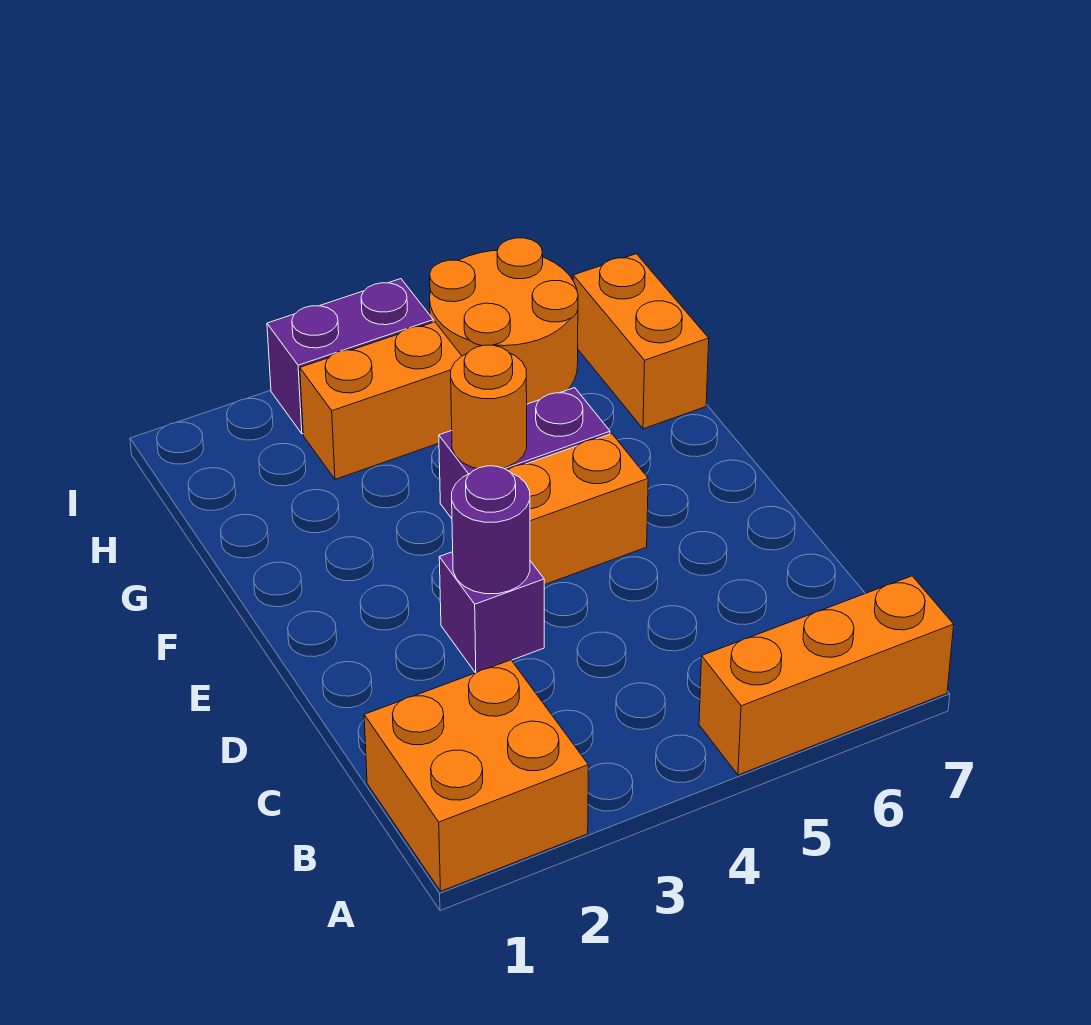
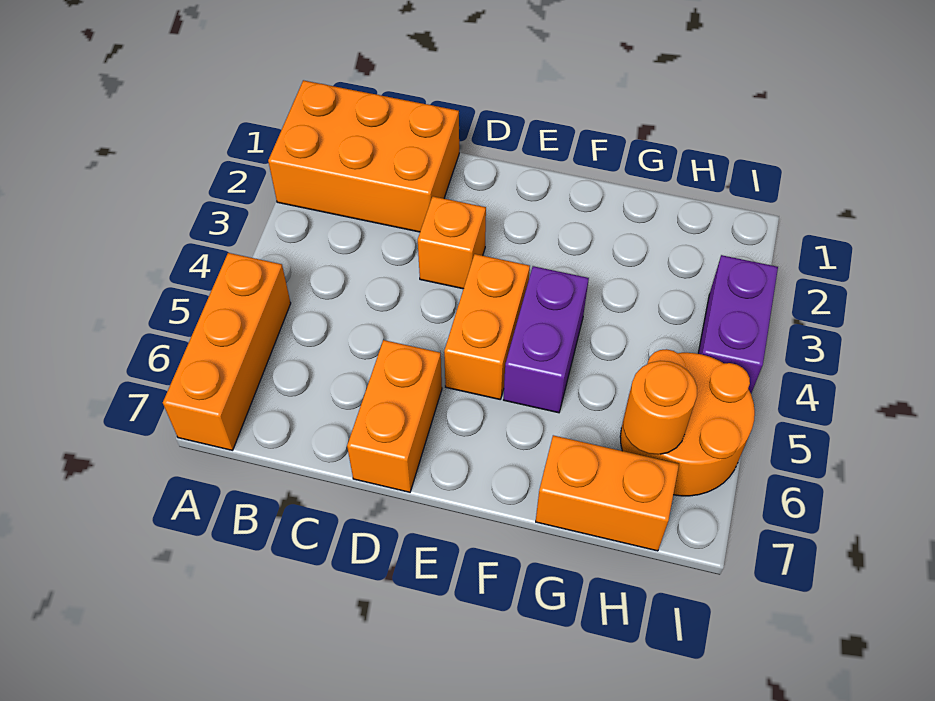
orange 2x2 brick [364,660,588,891] -> orange 2x3 brick [268,80,459,232]
purple 1x1 brick [439,552,544,673] -> orange 1x1 brick [418,196,486,289]
purple 1x1 round brick [452,466,530,594] -> none
orange 1x1 round brick [451,345,527,469] -> orange 1x1 round brick moved to [623,361,697,455]
orange 1x2 brick [300,322,461,479] -> orange 1x2 brick moved to [347,340,442,492]

